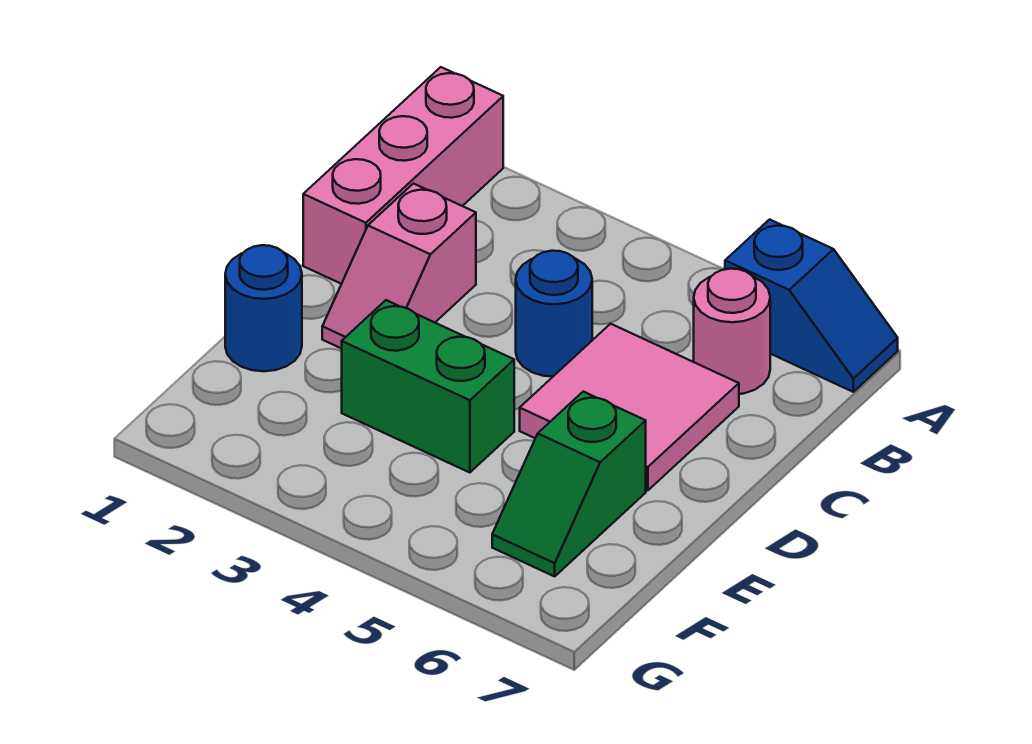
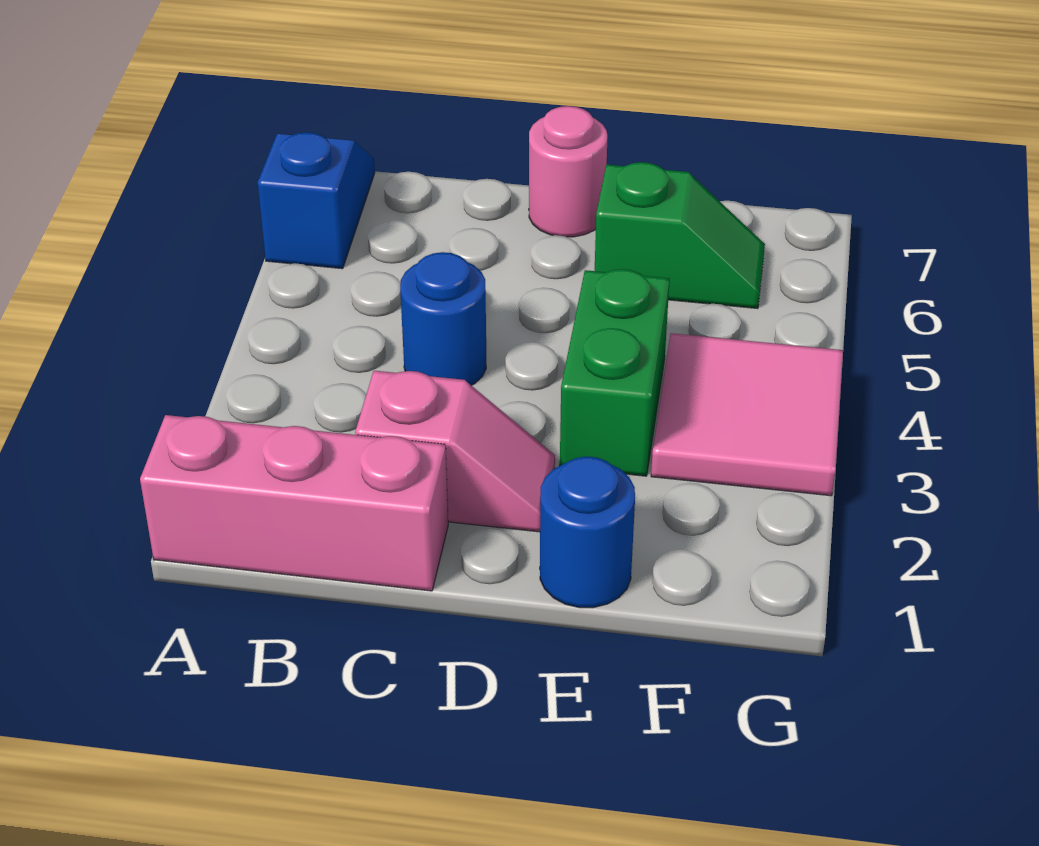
pink 1x1 round brick [694,269,770,394] -> pink 1x1 round brick moved to [529,106,607,237]
pink 2x2 tile [520,324,739,490] -> pink 2x2 tile moved to [651,333,843,496]

